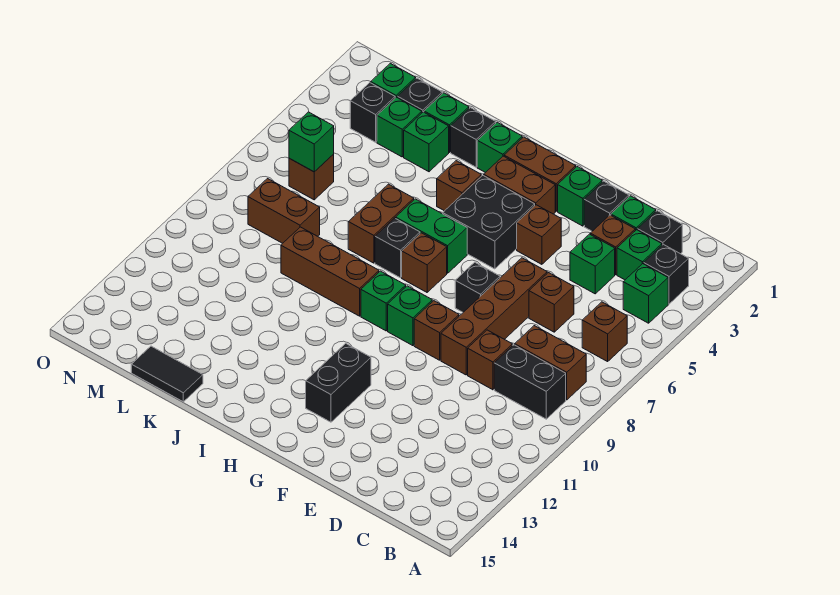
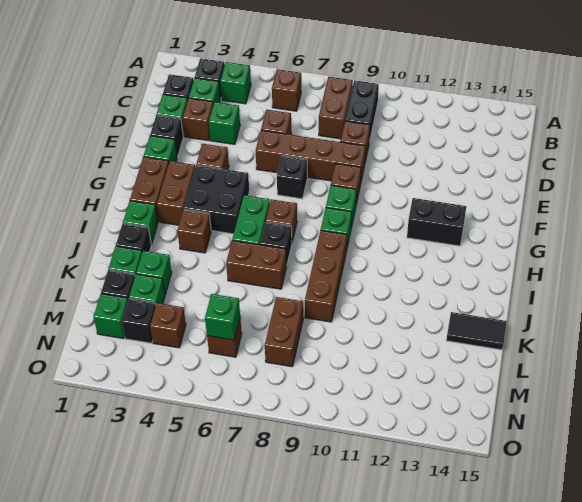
black 1x2 tile [131,346,203,402] -> black 1x2 tile turned to [446,312,507,350]
none -> brown 1x1 brick [150,303,186,348]

